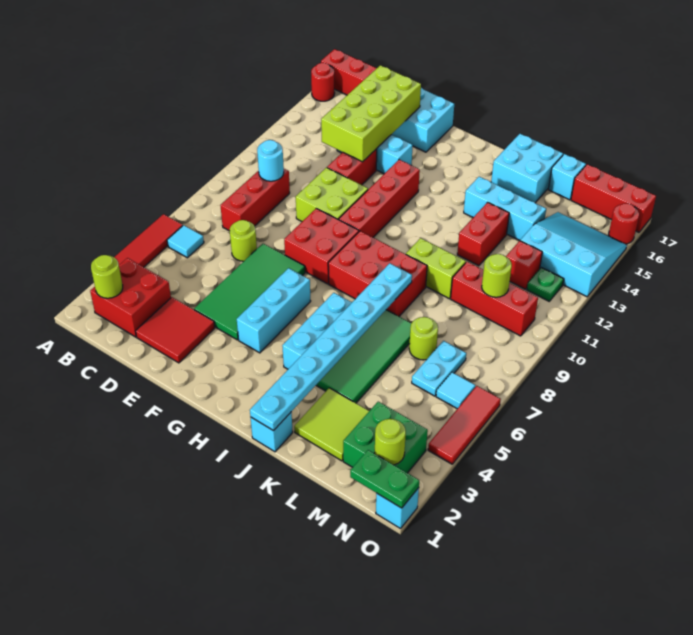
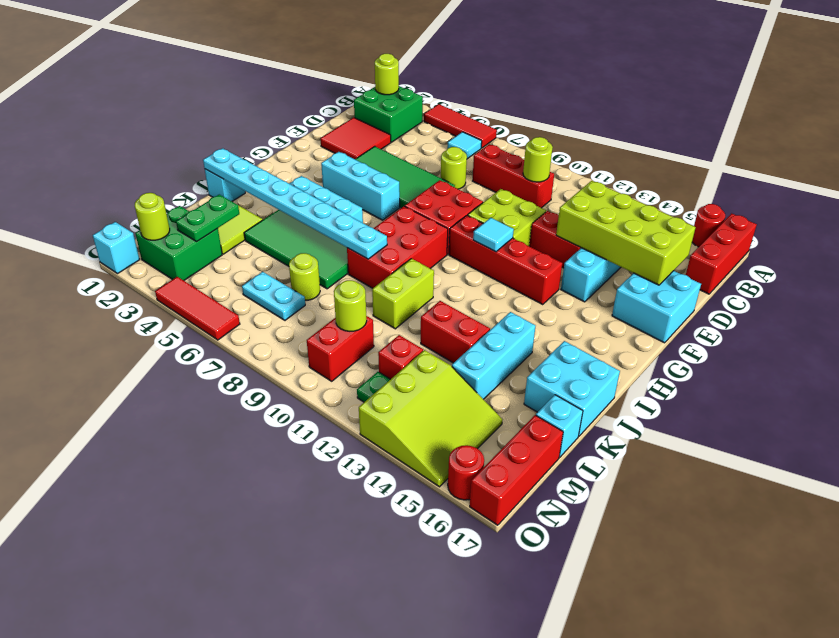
red 2x2 brick [90,258,171,337] -> green 2x2 brick [354,86,423,142]
cyan 1x1 round brick [257,140,284,181] -> lime 1x1 round brick [523,137,553,182]
red 1x3 brick [451,262,538,336] -> red 1x2 brick [307,316,374,381]
cyan 3x3 slope [520,212,627,297] -> lime 3x3 slope [359,350,502,487]
green 1x2 plate [350,450,419,508] -> green 1x2 plate moved to [176,195,239,241]
cyan 1x1 tile [436,372,475,409] -> cyan 1x1 tile moved to [473,218,514,252]

